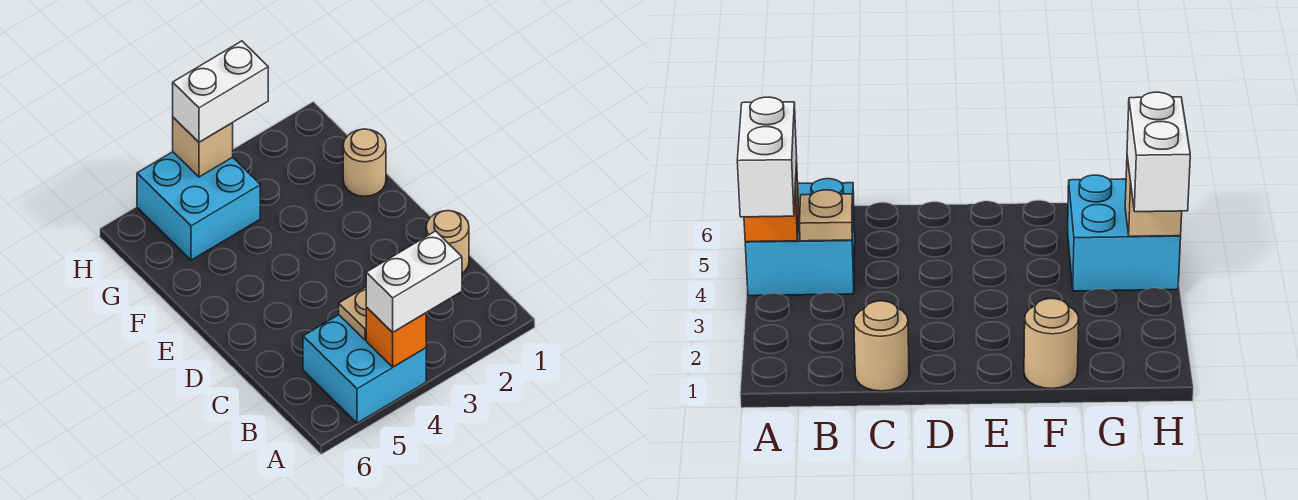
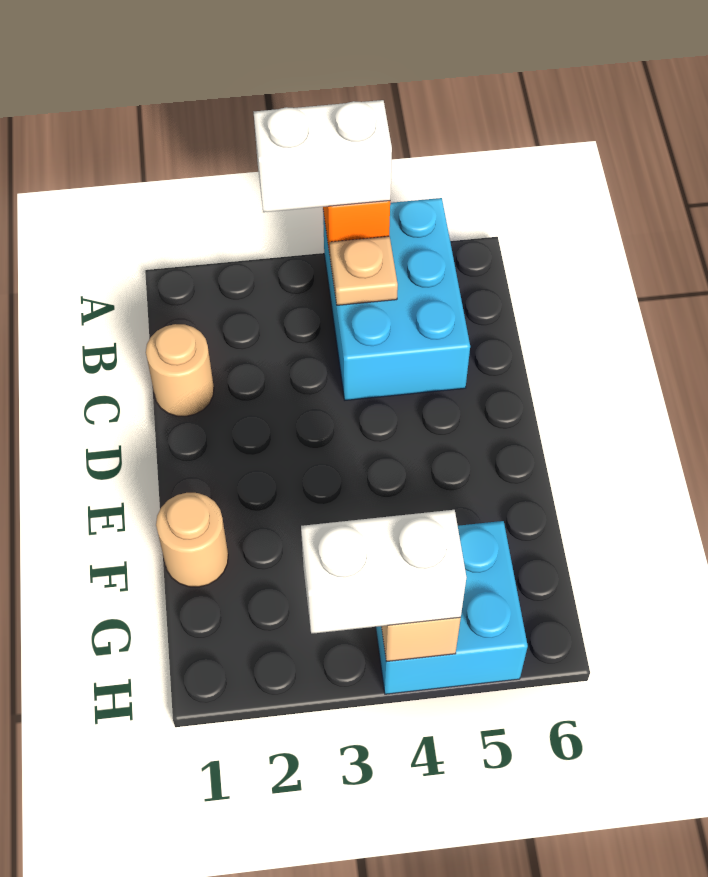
cyan 2x2 brick [303,315,426,423] -> cyan 2x3 brick [323,198,470,400]

